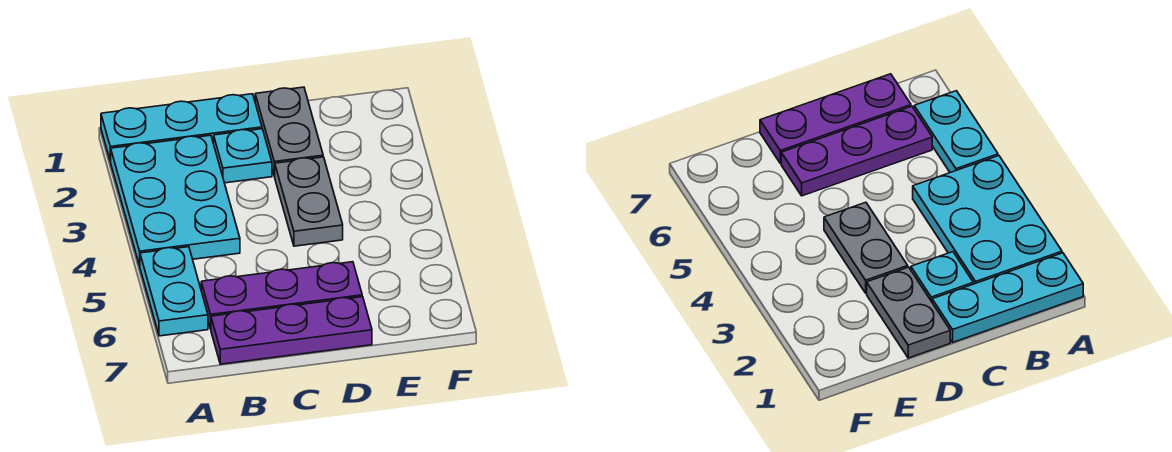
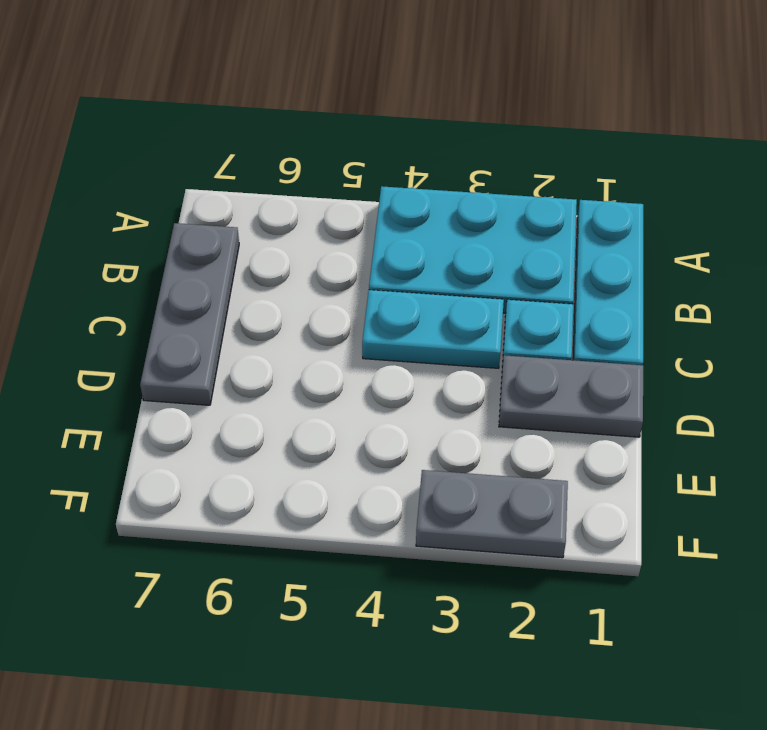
cyan 1x2 plate [140,247,208,336] -> cyan 1x2 plate moved to [362,290,504,368]
purple 1x3 plate [201,262,362,329] -> none
purple 1x3 plate [211,297,372,364] -> grey 1x3 plate [140,223,239,405]
grey 1x2 plate [275,157,343,246] -> grey 1x2 plate moved to [416,470,568,558]

